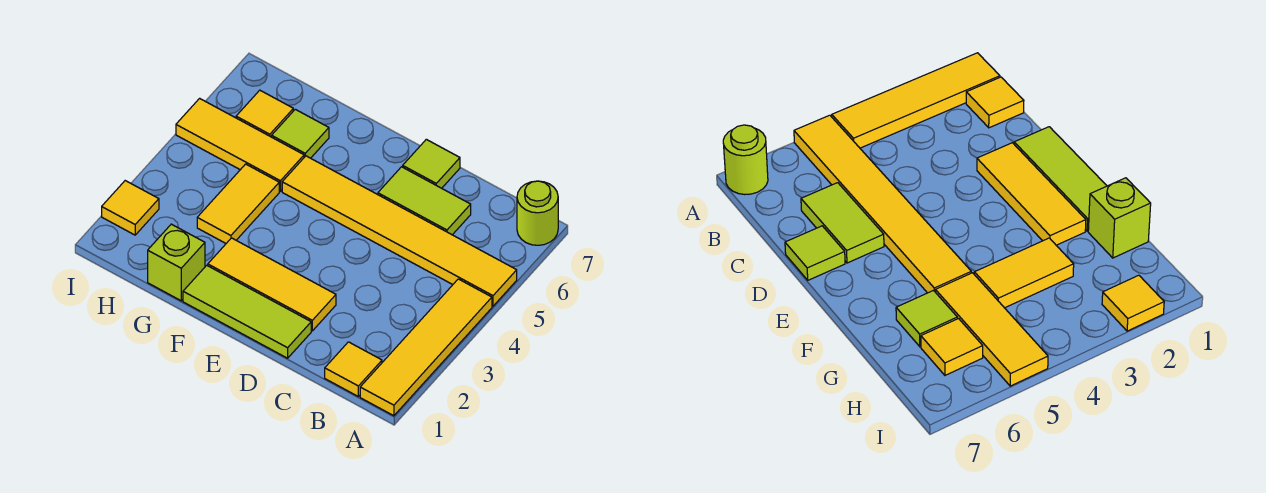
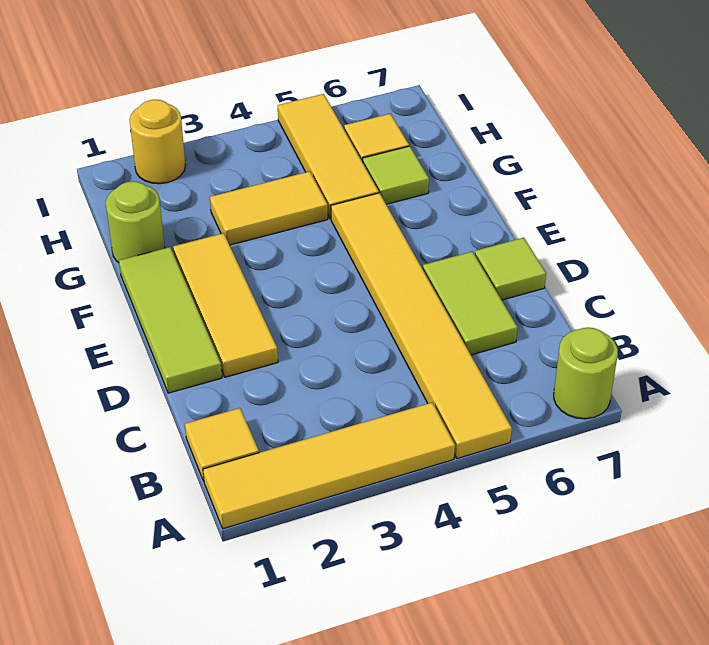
lime 1x1 brick [148,224,205,301] -> lime 1x1 round brick [106,181,165,263]
yellow 1x1 tile [102,181,159,235] -> yellow 1x1 round brick [129,100,186,184]

